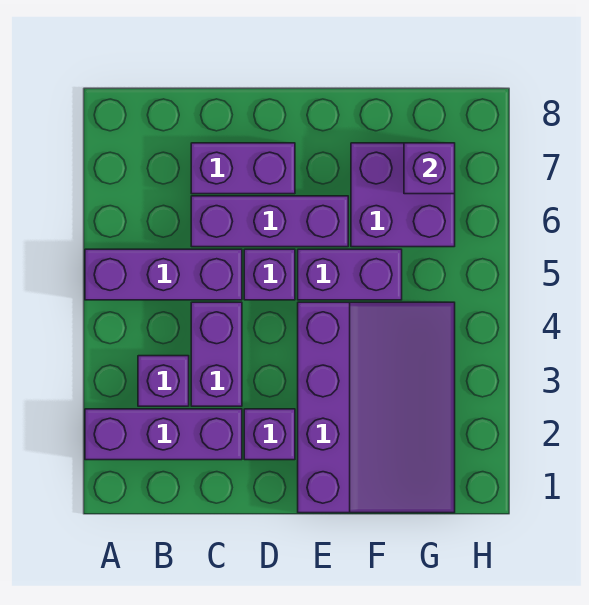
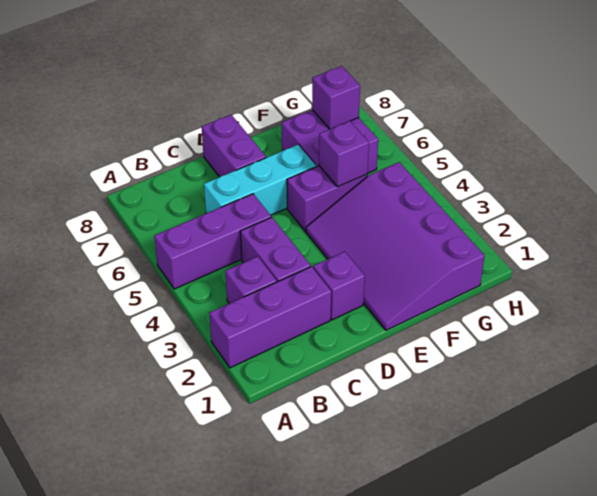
purple 1x3 brick [191,196,348,247] -> cyan 1x3 brick [204,144,316,215]
purple 1x2 brick [191,143,295,194] -> purple 1x2 brick turned to [202,115,266,177]
purple 1x1 brick [244,249,295,300] -> purple 1x1 brick moved to [319,121,369,187]
purple 3x4 slope [298,302,455,513] -> purple 3x4 slope turned to [306,162,485,330]

